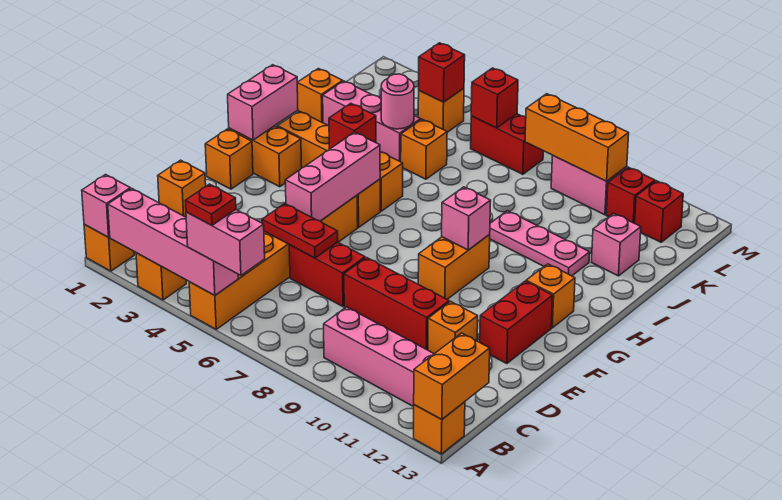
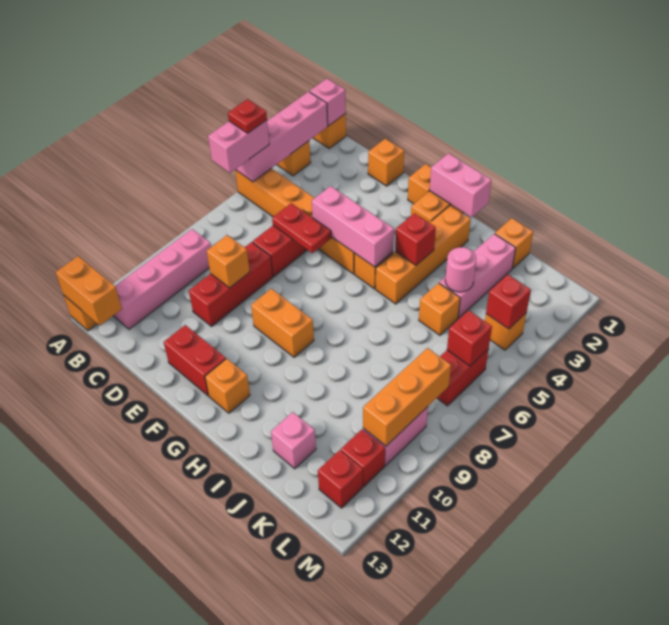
red 1x2 plate [262,204,338,258] -> red 1x2 plate turned to [272,203,331,253]
orange 1x1 brick [428,301,478,354] -> orange 1x1 brick moved to [207,235,250,288]
pink 1x1 brick [442,187,491,250] -> none
pink 1x3 plate [489,211,590,276] -> none

